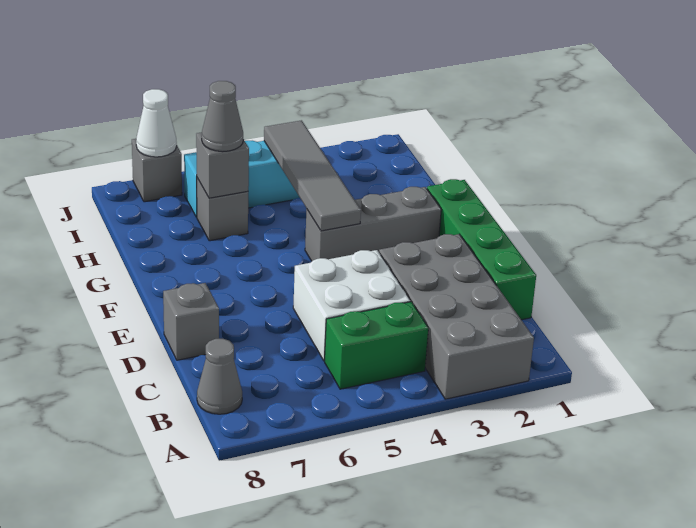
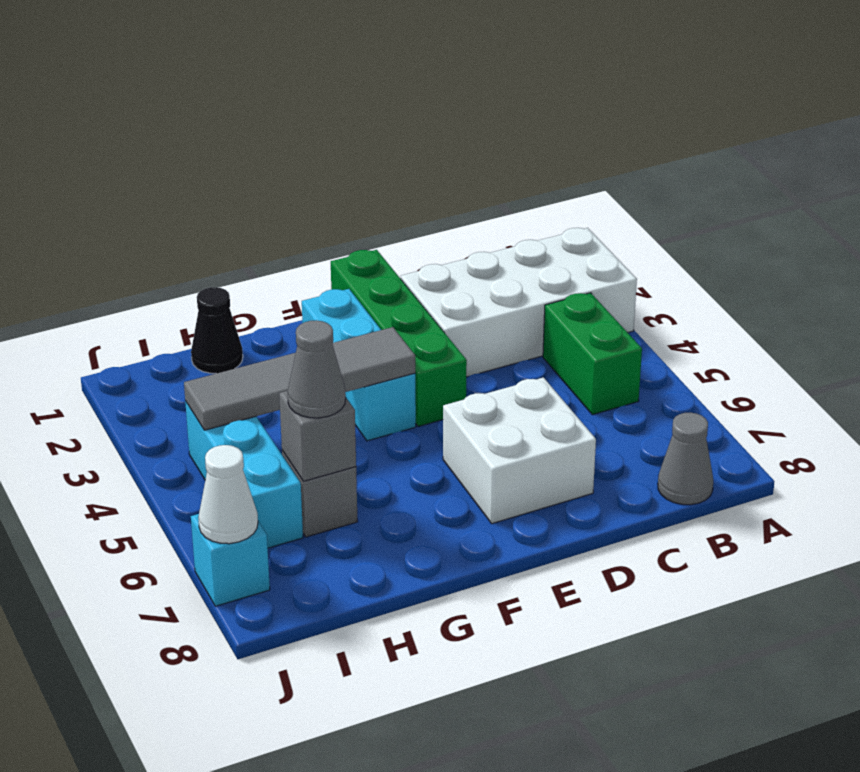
grey 2x4 brick [379,234,534,399] -> white 2x4 brick [401,228,637,377]
green 1x4 brick [427,179,536,320] -> green 1x4 brick turned to [331,250,467,427]
white 2x2 brick [293,250,410,361] -> white 2x2 brick moved to [443,378,596,524]
grey 1x1 brick [163,283,219,360] -> none
grey 1x3 brick [305,187,441,261] -> cyan 1x3 brick [302,289,416,441]
none -> black 1x1 cone [191,287,243,373]
grey 1x1 brick [132,139,182,202] -> cyan 1x1 brick [191,514,270,606]

